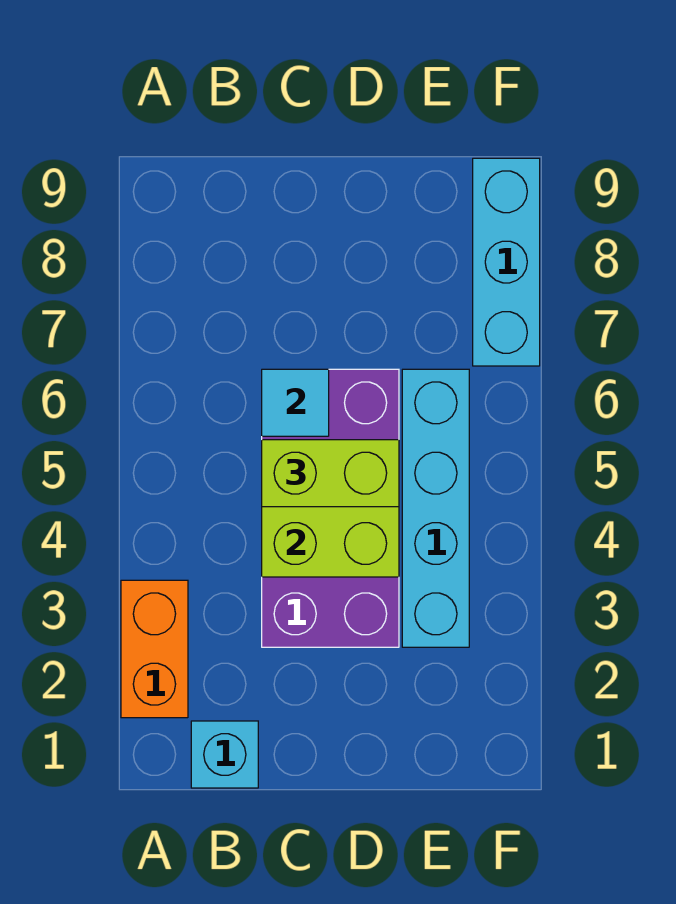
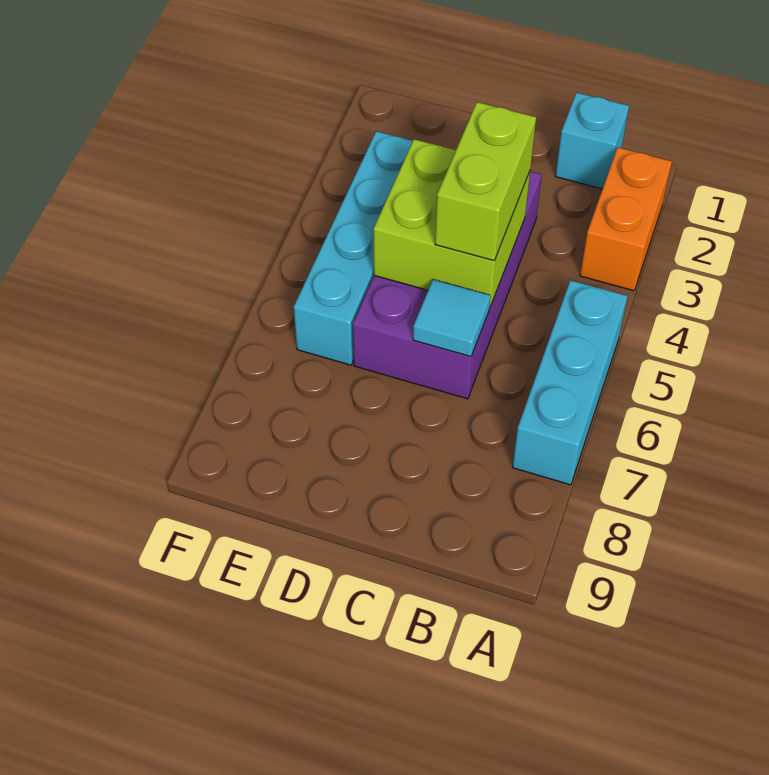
lime 1x2 brick [262,440,399,507] -> lime 1x2 brick turned to [435,102,536,261]
cyan 1x3 brick [473,158,540,366] -> cyan 1x3 brick moved to [512,280,628,485]

